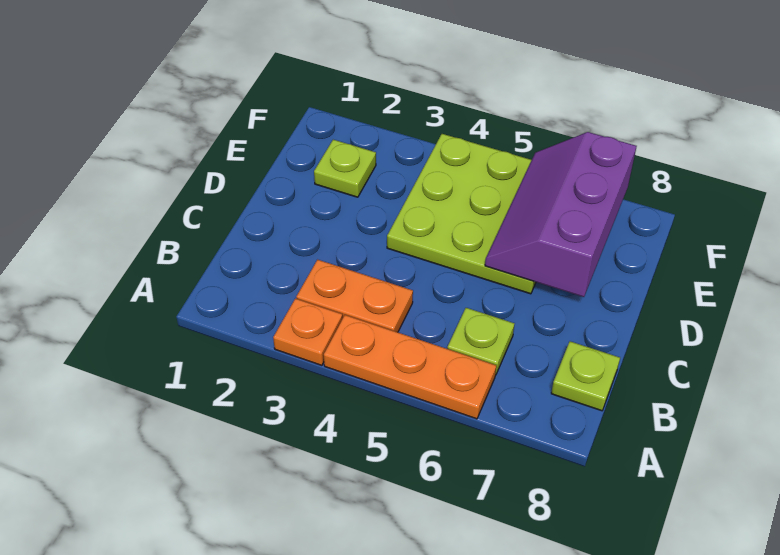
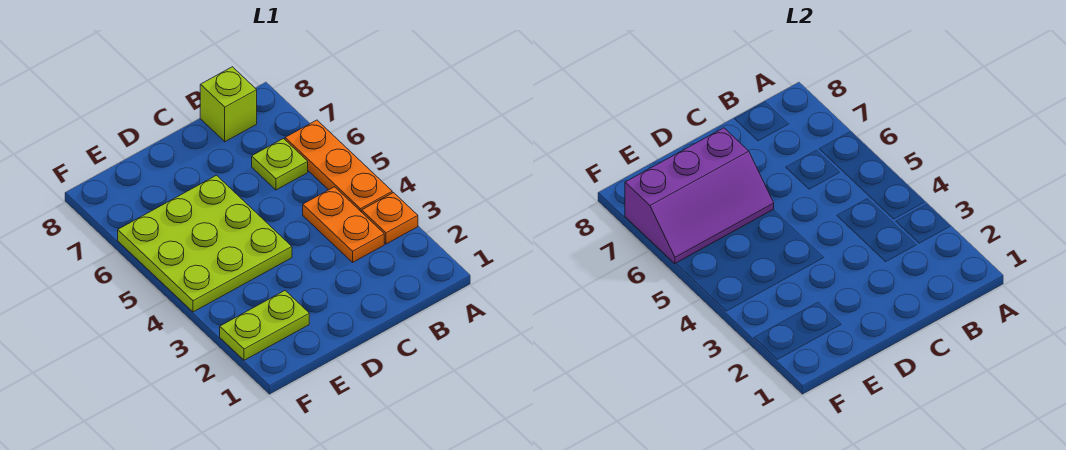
lime 1x1 plate [551,341,620,411] -> lime 1x1 brick [200,67,257,142]
lime 1x1 plate [314,140,376,197] -> lime 1x2 plate [220,291,309,360]

